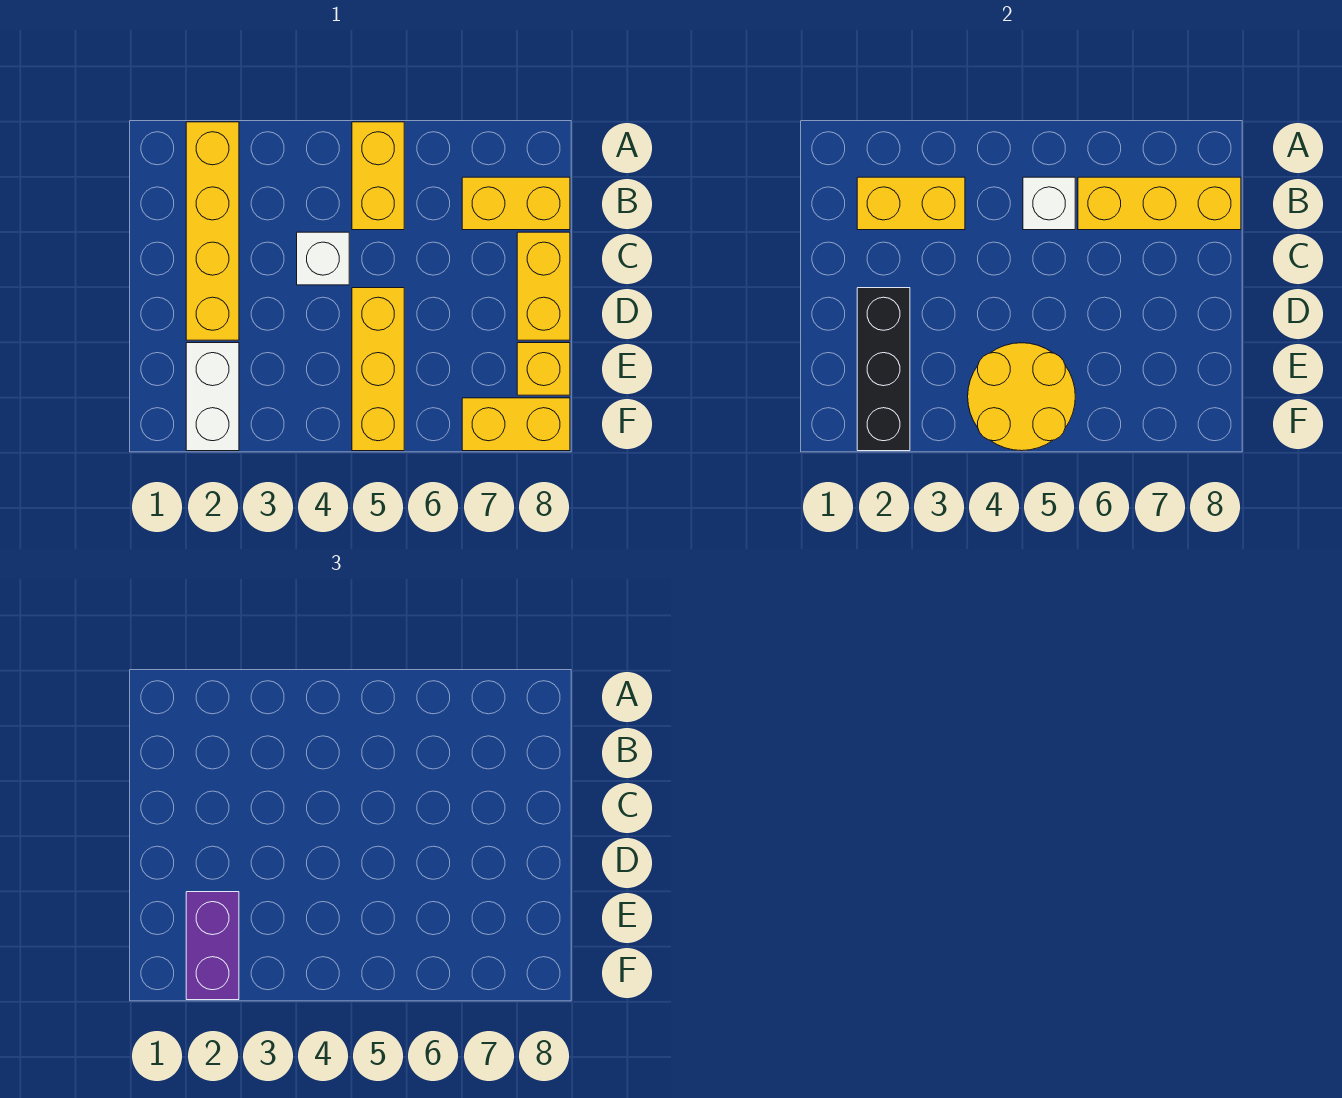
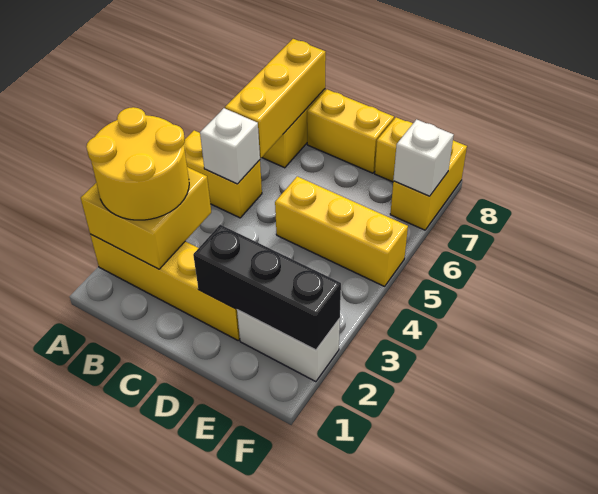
yellow 1x2 brick [857,177,965,230] -> yellow 2x2 brick [81,167,211,269]
white 1x1 brick [297,232,349,285] -> white 1x1 brick moved to [393,119,454,196]
purple 1x2 brick [186,892,239,1000] -> none
yellow 2x2 round brick [968,343,1075,451] -> yellow 2x2 round brick moved to [86,107,189,220]

